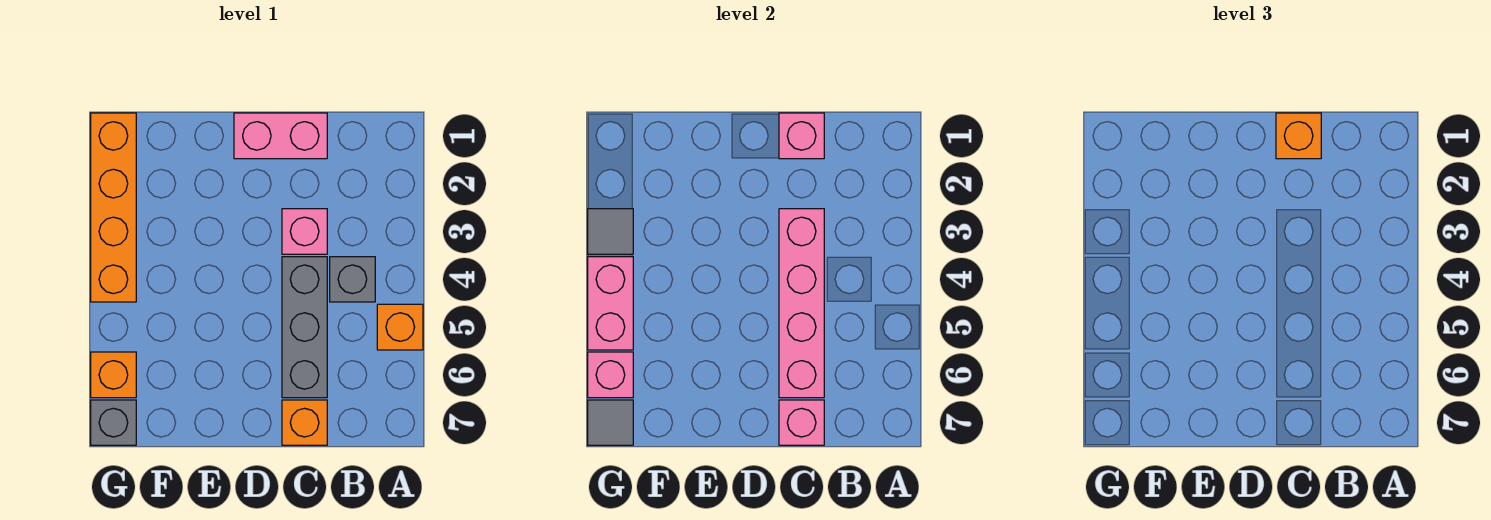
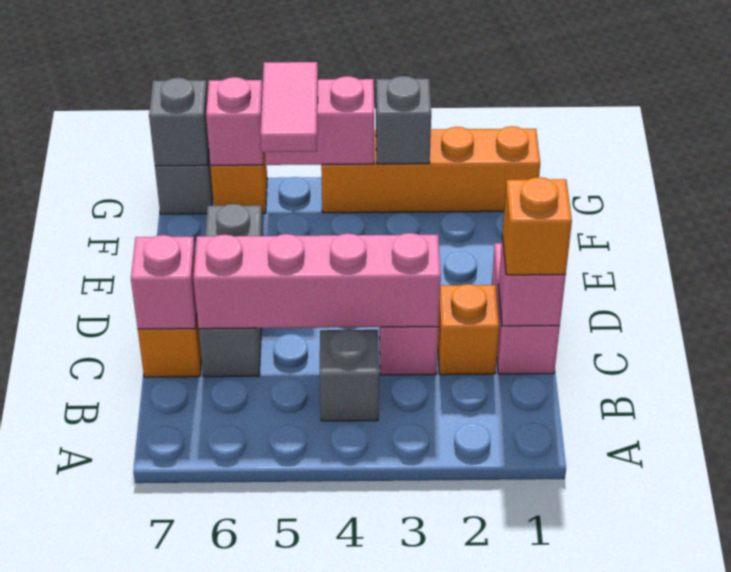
orange 1x1 brick [377,304,423,350] -> orange 1x1 brick moved to [438,284,499,375]
grey 1x3 brick [282,257,327,398] -> grey 1x3 brick turned to [199,204,263,377]
none -> pink 1x2 tile [260,62,318,152]
grey 1x1 tile [588,209,633,254] -> grey 1x1 brick [376,76,431,164]
grey 1x1 tile [588,400,633,445] -> grey 1x1 brick [149,78,209,166]

